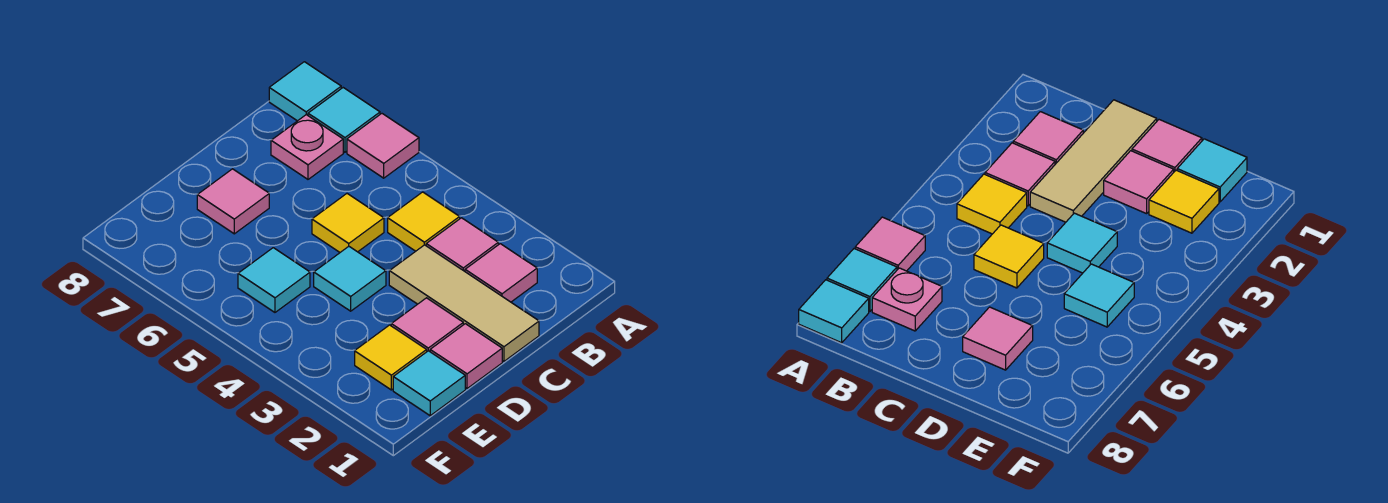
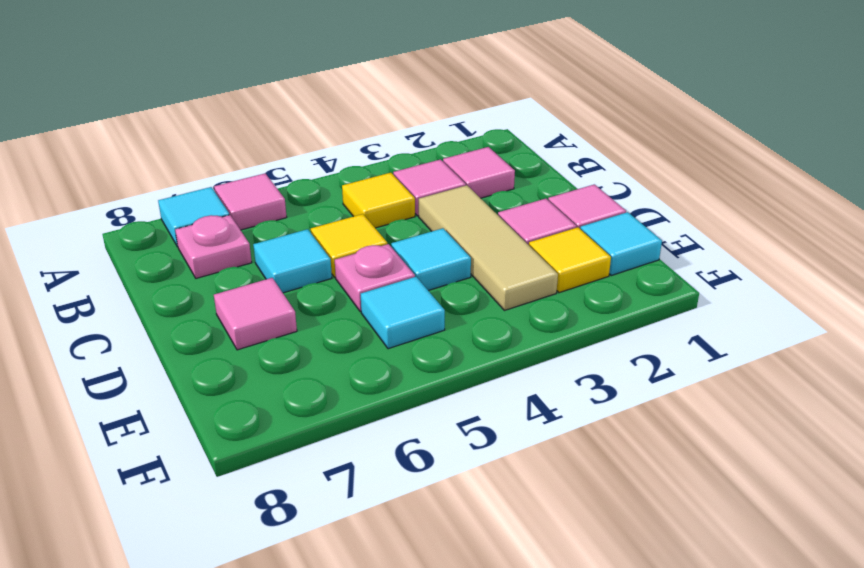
cyan 1x1 tile [269,62,341,121] -> cyan 1x1 tile moved to [253,229,332,293]
tan 1x3 tile [389,245,539,361] -> tan 1x3 tile turned to [419,185,558,310]
none -> pink 1x1 plate [335,244,415,312]

